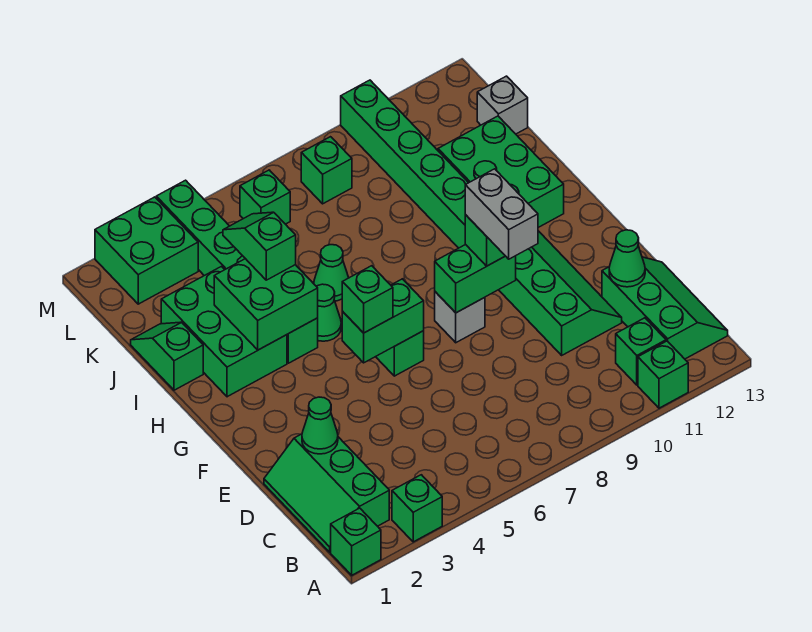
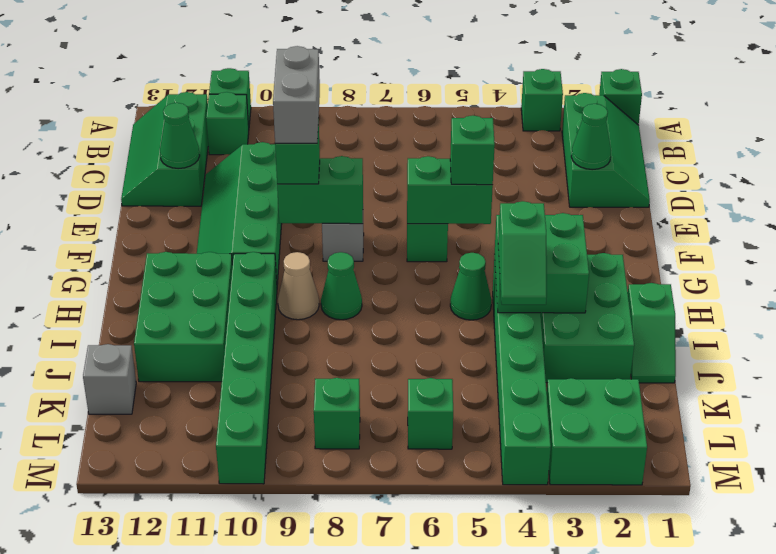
none -> tan 1x1 cone [278,252,319,320]
green 1x1 cone [314,245,349,301] -> green 1x1 cone moved to [321,252,362,320]

